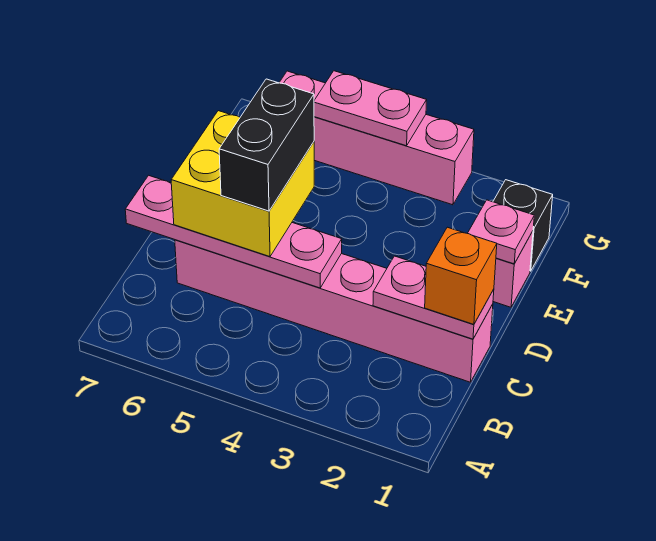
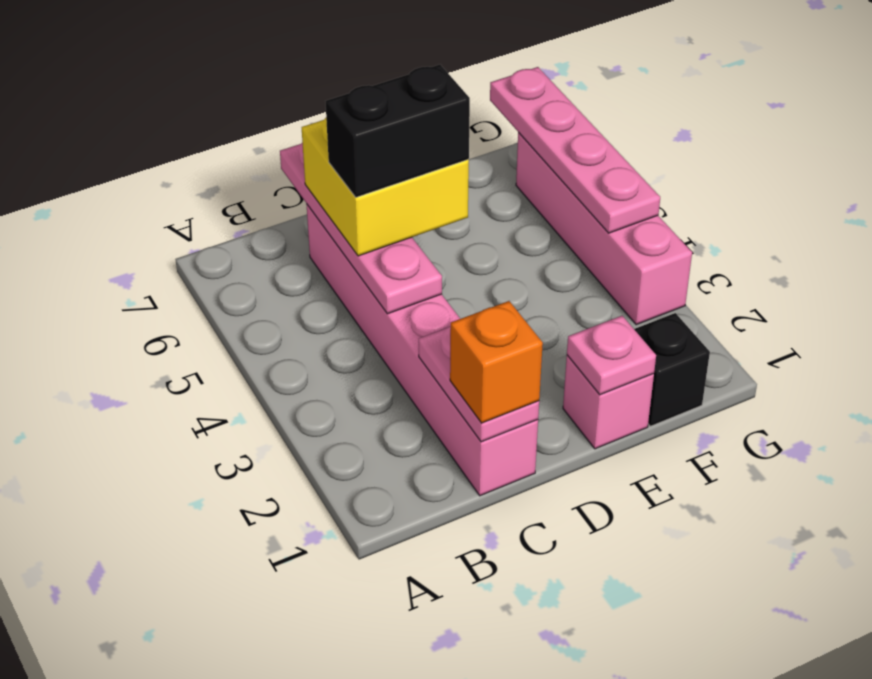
pink 1x2 plate [314,71,427,146] -> pink 1x4 plate [490,67,660,233]

